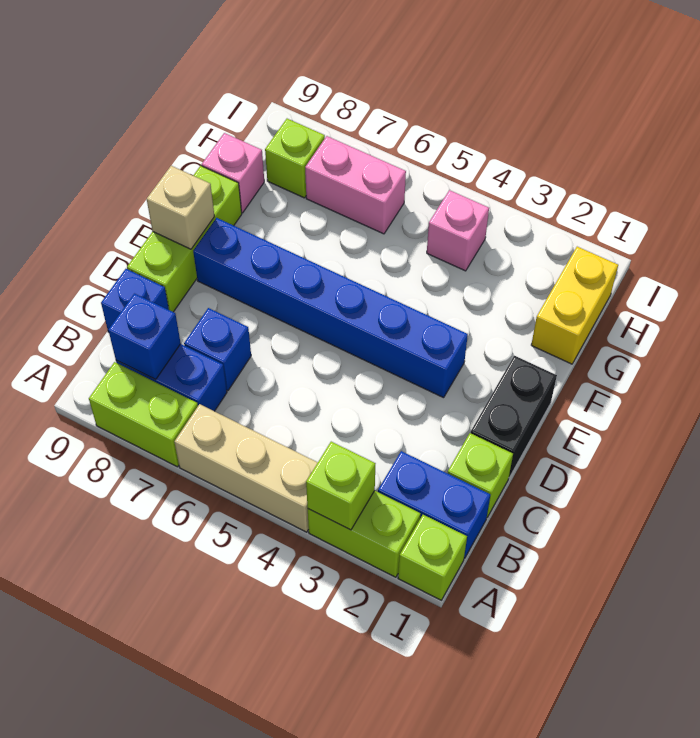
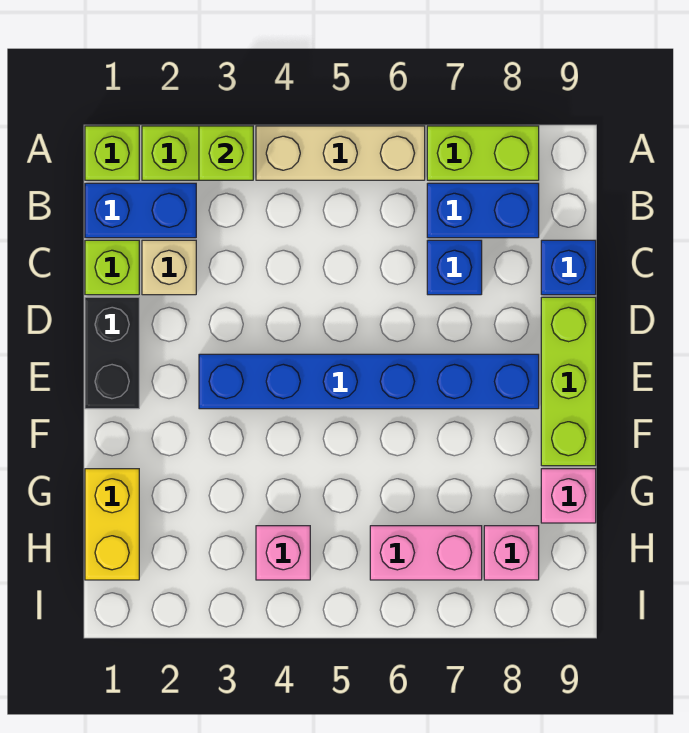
blue 1x1 brick [108,294,181,379] -> none
tan 1x1 brick [147,166,214,249] -> tan 1x1 brick moved to [142,240,196,295]
lime 1x1 brick [265,119,325,198] -> pink 1x1 brick [484,526,539,580]

